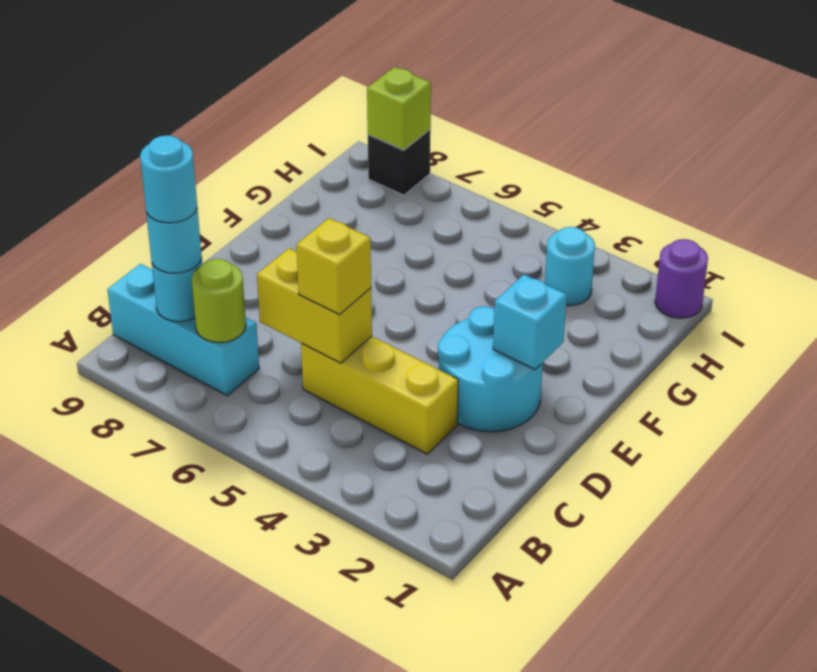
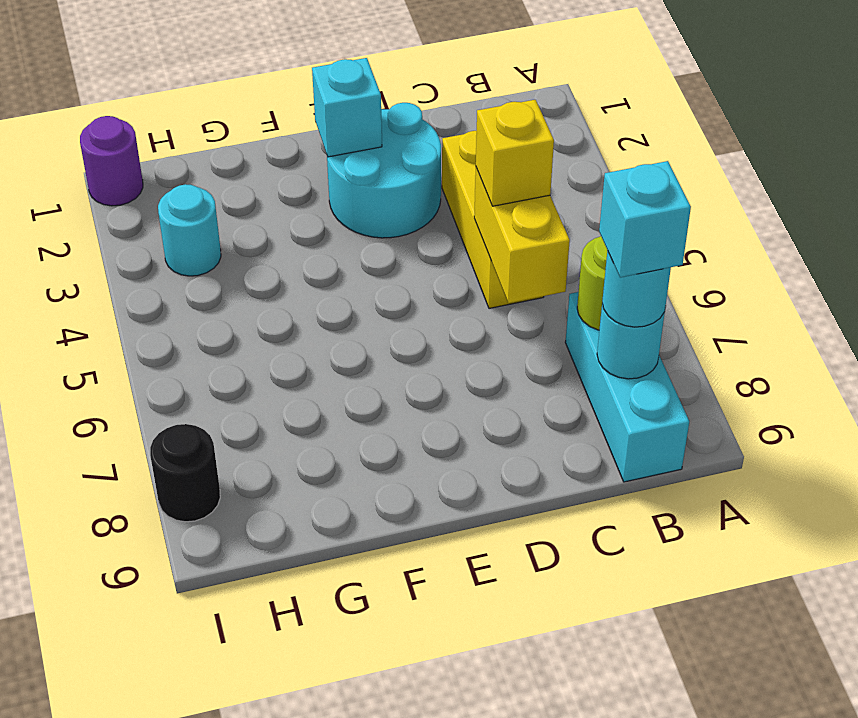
cyan 1x1 round brick [140,136,197,223] -> cyan 1x1 brick [599,161,691,278]
black 1x1 brick [368,129,431,195] -> black 1x1 round brick [150,424,220,522]
lime 1x1 brick [367,67,431,150] -> none

